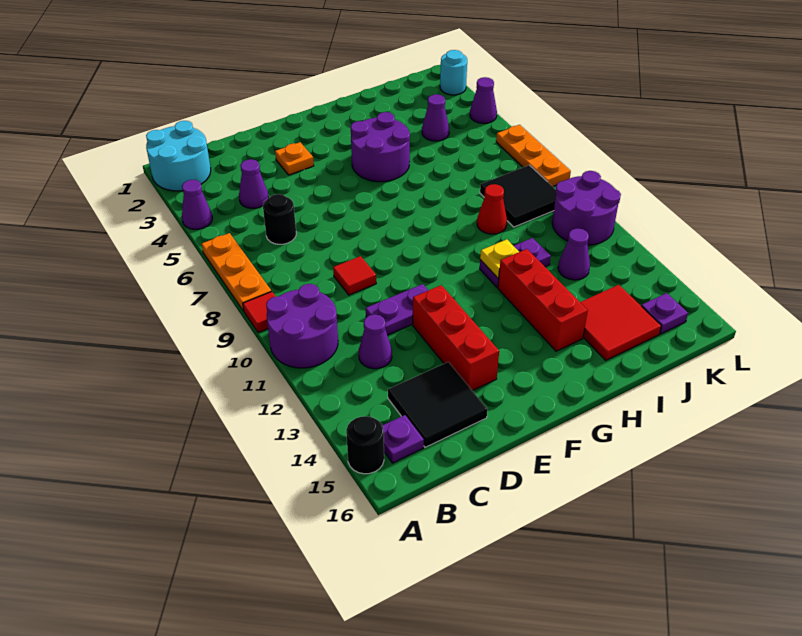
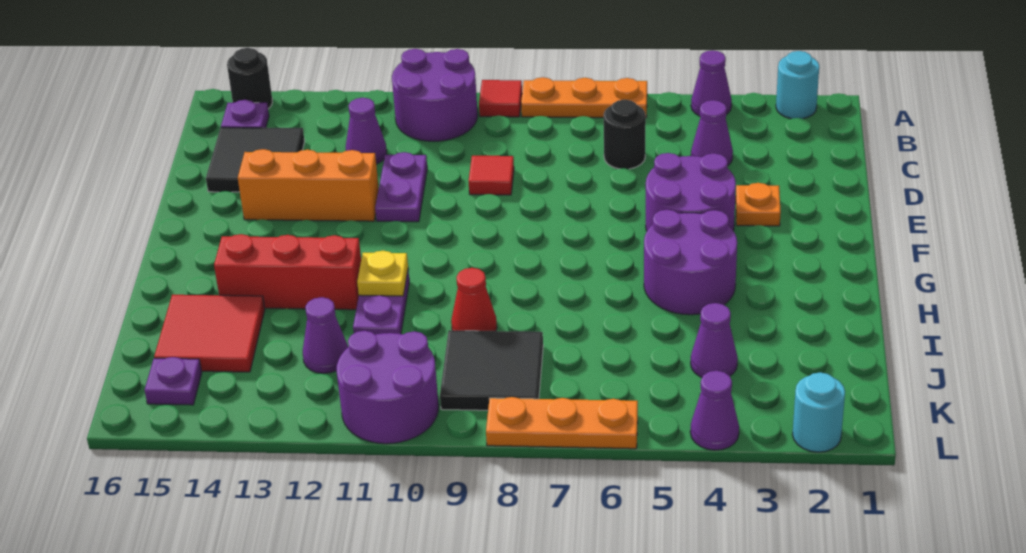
cyan 2x2 round brick [146,121,211,191] -> cyan 1x1 round brick [776,51,819,119]
none -> purple 2x2 round brick [646,153,736,231]
red 1x3 brick [413,285,499,391] -> orange 1x3 brick [238,149,379,221]

